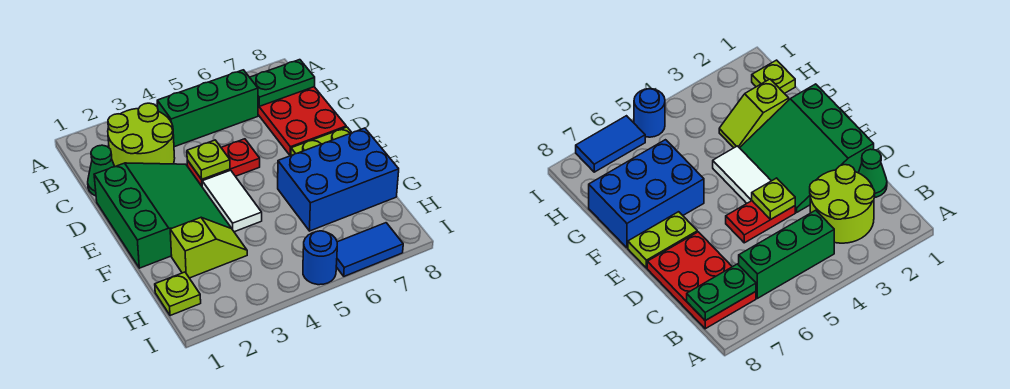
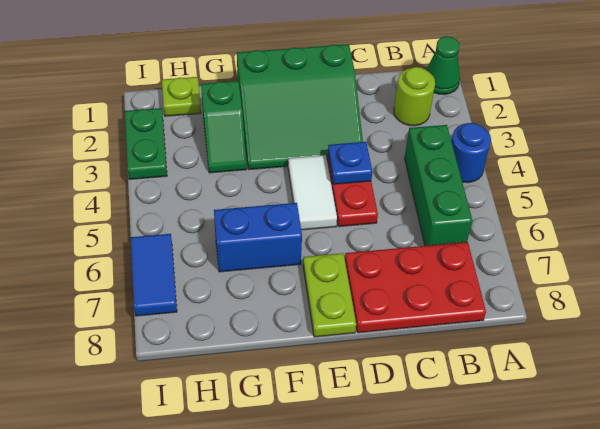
lime 2x2 round brick [108,103,175,167] -> lime 1x1 round brick [394,67,435,126]
green 1x2 plate [250,60,315,106] -> green 1x2 plate moved to [125,108,167,179]
green 1x1 cone [88,145,115,196] -> green 1x1 cone moved to [427,36,460,95]
lime 1x1 plate [187,140,230,179] -> blue 1x1 plate [328,142,372,184]
white 1x2 tile [202,170,262,232] -> white 1x2 tile turned to [288,155,337,230]
blue 2x3 brick [278,128,399,231] -> blue 1x2 brick [214,203,302,272]
lime 1x2 slope [170,218,247,278] -> green 1x2 slope [201,81,247,173]
blue 1x1 round brick [303,231,337,285] -> blue 1x1 round brick moved to [451,123,491,183]

